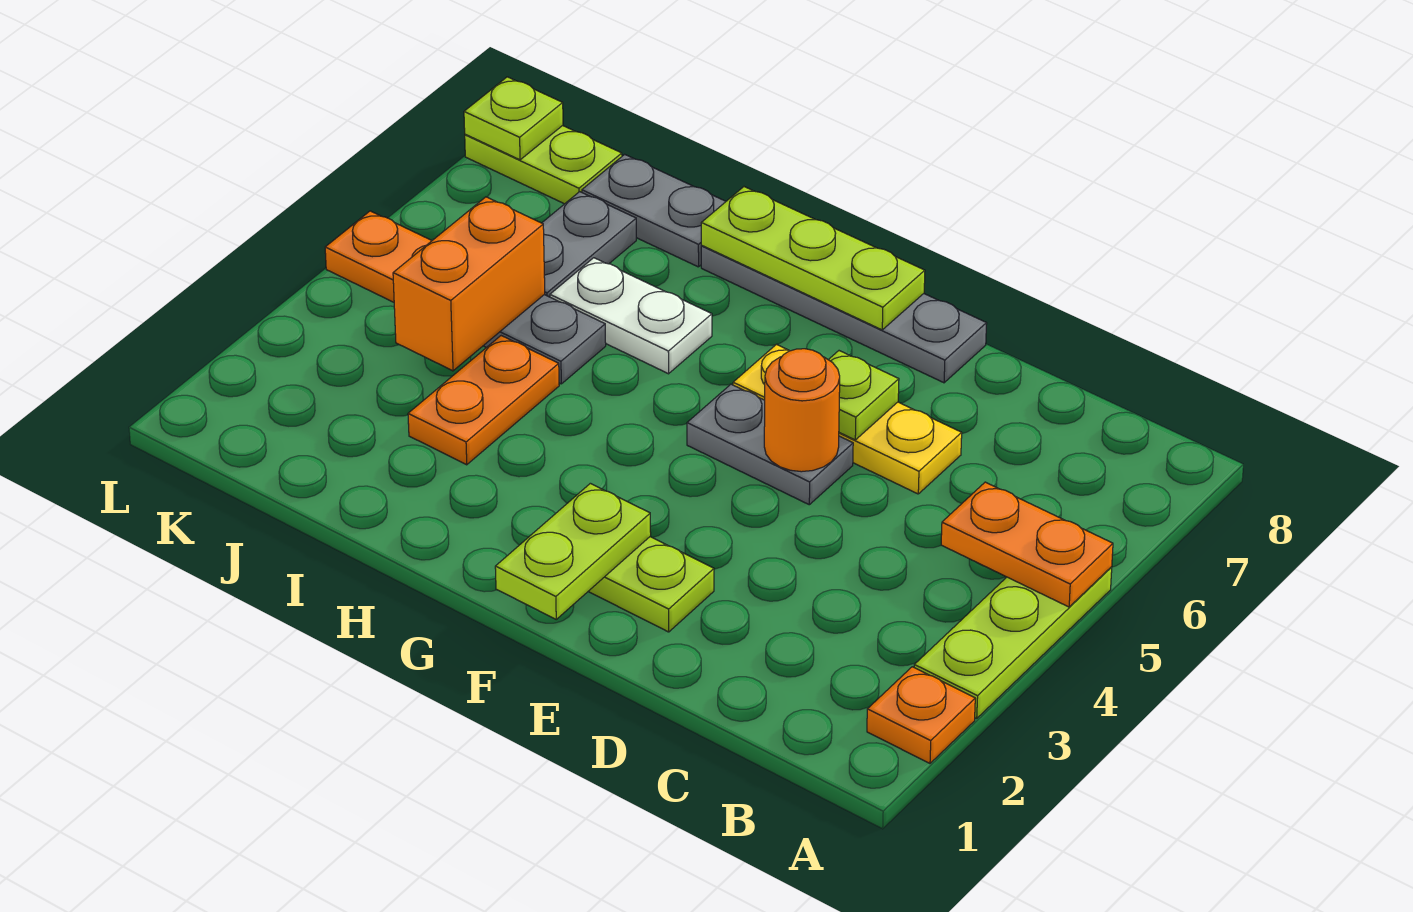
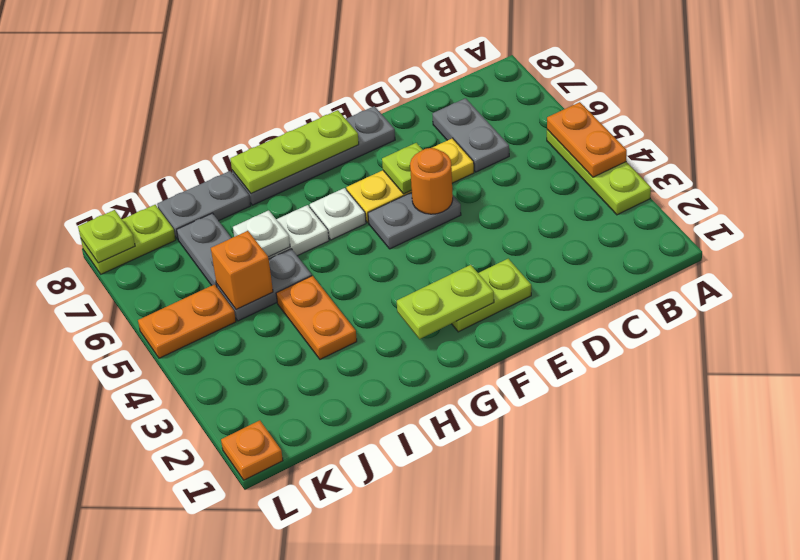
orange 1x1 plate [867,667,975,763] -> orange 1x1 plate moved to [221,420,283,480]
orange 1x2 plate [941,482,1113,607] -> orange 1x2 plate turned to [547,102,627,177]
none -> grey 1x2 plate [433,98,509,172]
lime 1x2 plate [495,483,651,619] -> lime 1x2 plate turned to [397,265,494,339]
none -> white 1x1 plate [310,188,366,240]
none -> white 1x1 plate [233,210,290,257]
orange 1x2 brick [393,197,545,371] -> orange 1x1 brick [211,231,273,310]

